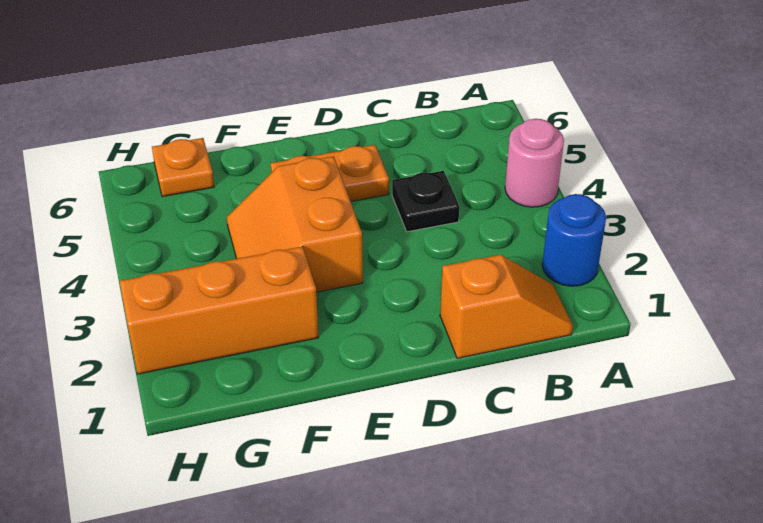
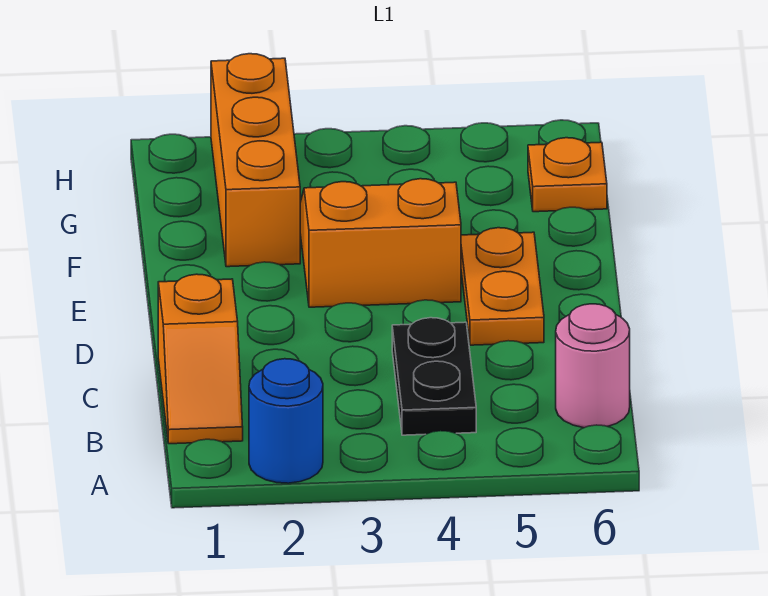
pink 1x1 round brick [505,119,564,207] -> pink 1x1 round brick moved to [556,304,630,428]
black 1x1 plate [392,171,459,232] -> black 1x2 plate [392,318,476,435]

